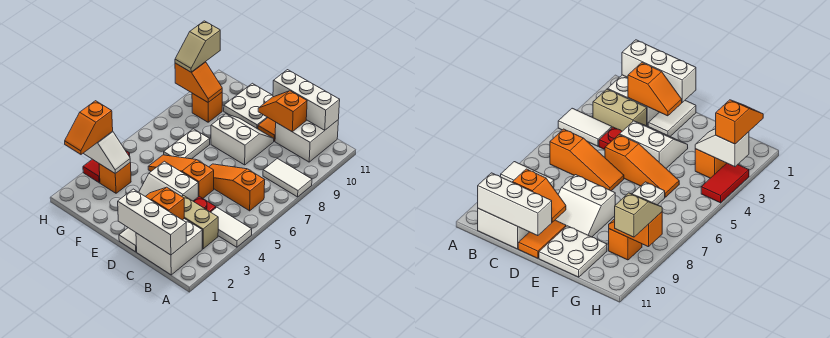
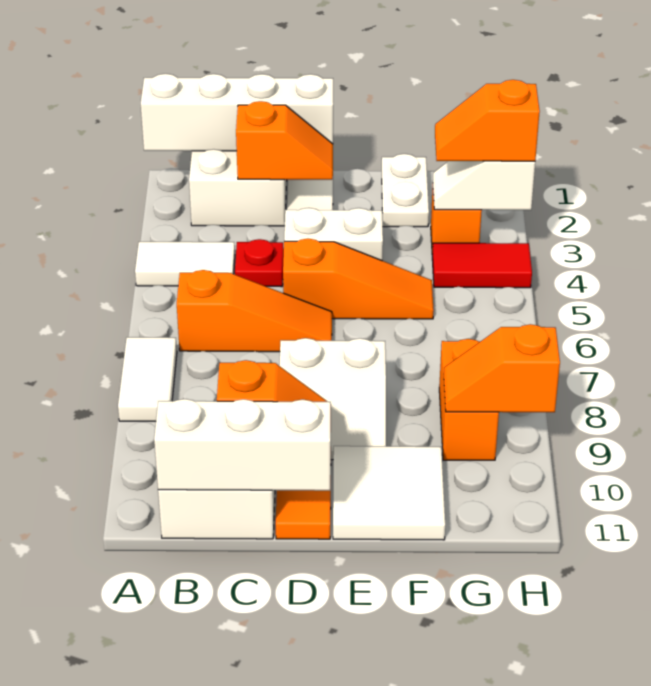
white 1x2 tile [263,159,312,197] -> white 1x2 tile turned to [118,337,177,421]
white 1x3 brick [118,189,186,255] -> white 1x4 brick [141,74,333,151]
tan 1x2 brick [182,196,218,249] -> none
white 2x2 plate [224,83,273,129] -> white 2x2 tile [333,446,445,540]
white 1x2 plate [164,129,210,159] -> white 1x2 plate moved to [382,154,429,227]
orange 1x1 brick [192,93,222,122] -> orange 1x2 brick [439,339,499,460]
orange 1x2 slope [65,101,113,154] -> orange 1x2 slope turned to [435,80,540,161]
red 1x2 tile [83,151,130,183] -> red 1x2 tile turned to [432,243,532,288]
tan 1x2 slope [175,21,220,72] -> none

